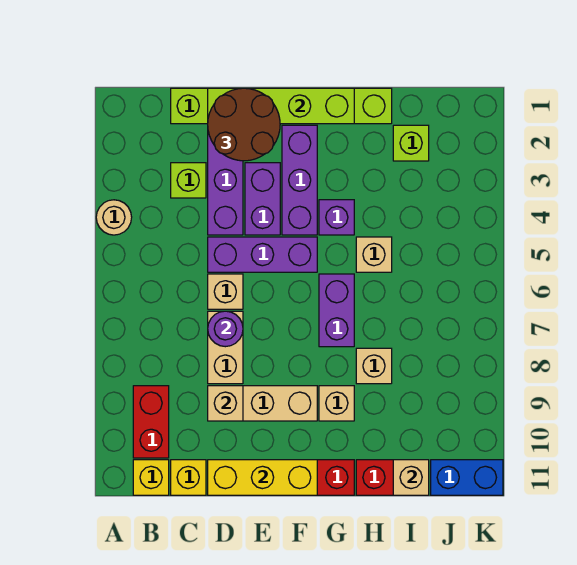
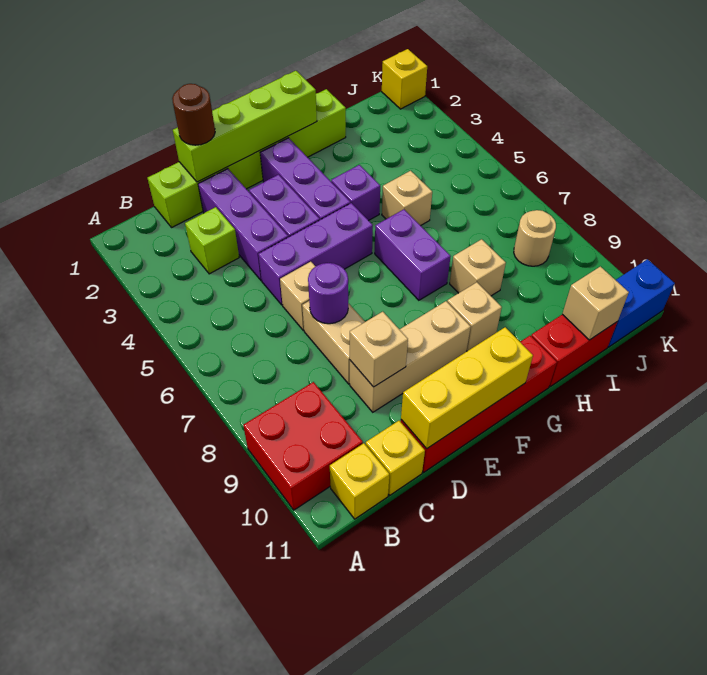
tan 1x1 round brick [96,200,132,235] -> tan 1x1 round brick moved to [514,210,556,266]
red 1x2 brick [133,386,169,458] -> red 2x2 brick [243,382,363,510]
brown 2x2 round brick [208,88,280,161] -> brown 1x1 round brick [172,84,215,145]
lime 1x1 brick [393,125,429,161] -> none
none -> yellow 1x1 brick [382,49,427,109]

